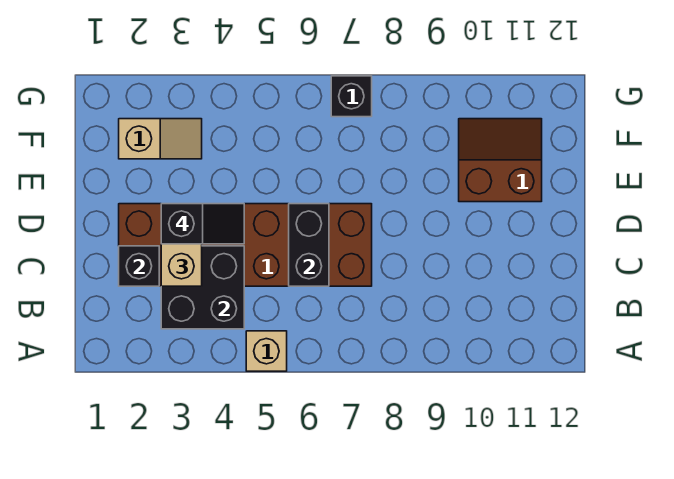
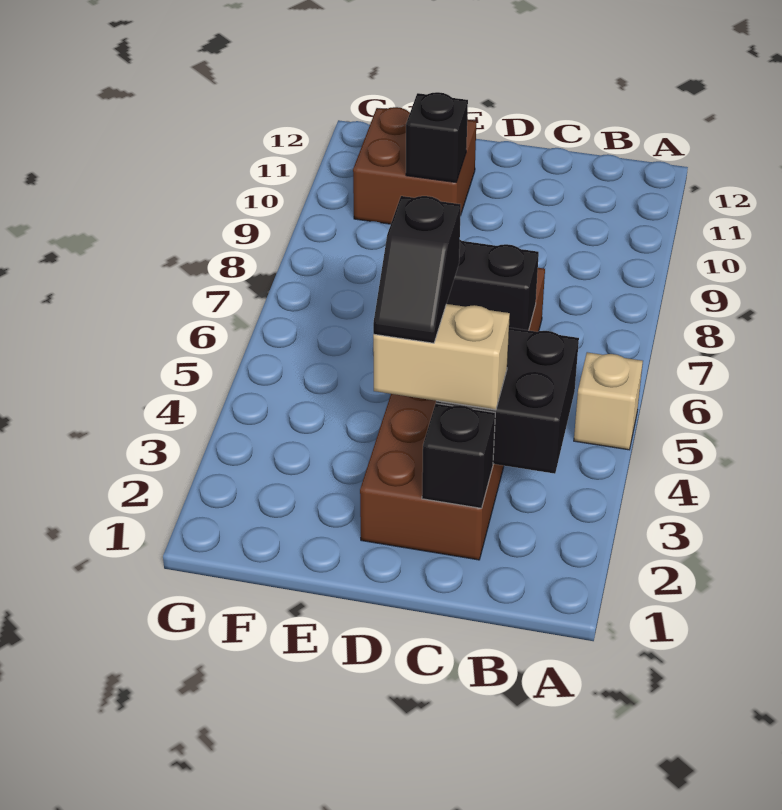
black 1x2 slope [161,204,244,244] -> black 1x2 slope turned to [373,196,461,343]
brown 2x2 slope [459,119,542,202] -> brown 2x2 brick [353,107,476,224]
tan 1x2 slope [119,119,202,159] -> none
black 1x1 brick [331,76,372,117] -> black 1x1 brick moved to [406,92,468,182]

